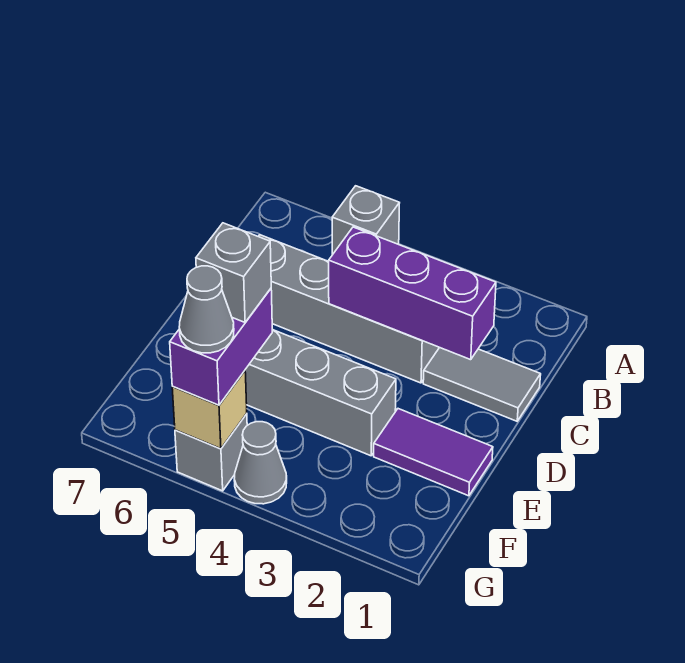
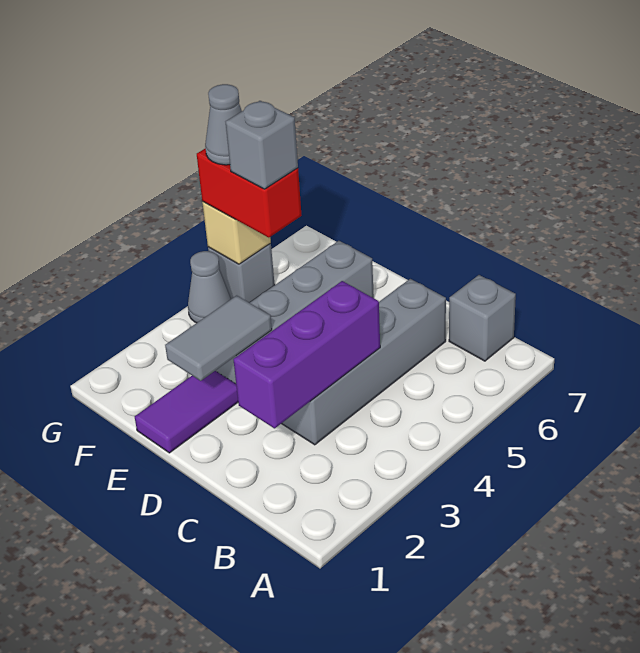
grey 1x1 brick [332,186,399,255] -> grey 1x1 brick moved to [449,275,516,361]
grey 1x2 tile [423,348,541,421] -> grey 1x2 tile moved to [165,296,272,381]
purple 1x2 brick [170,289,272,405] -> red 1x2 brick [197,148,302,237]

